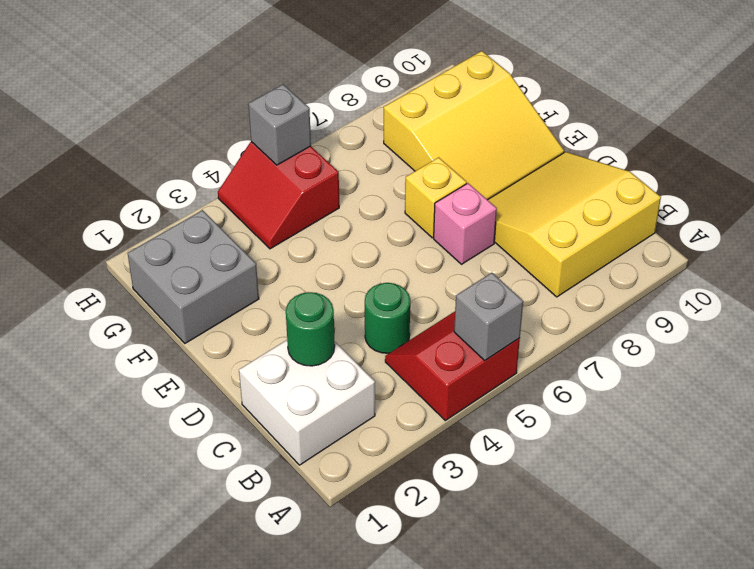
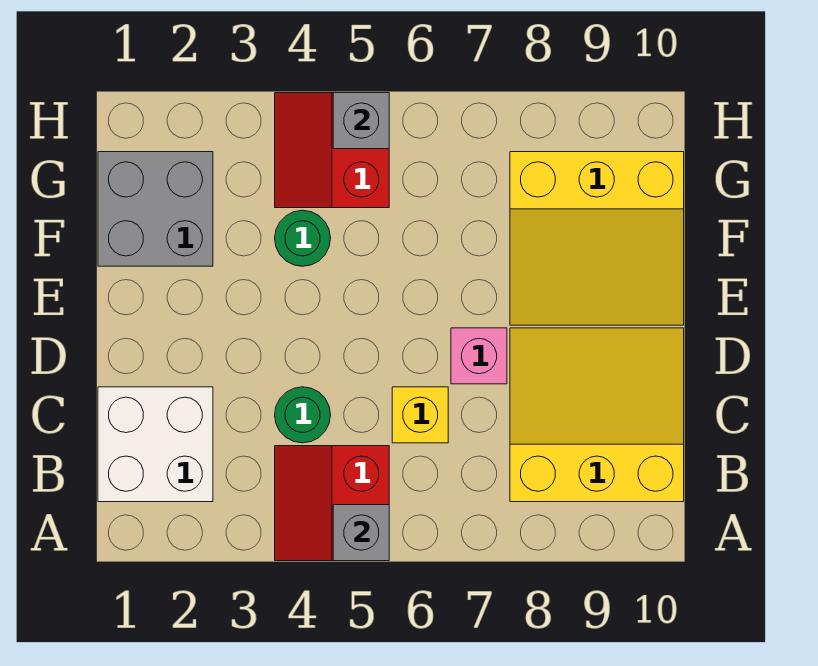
red 2x2 slope [385,312,520,420] -> red 2x2 slope turned to [275,446,389,561]
green 1x1 round brick [286,292,335,366] -> green 1x1 round brick moved to [275,210,331,266]
yellow 1x1 brick [405,157,467,238] -> yellow 1x1 brick moved to [392,387,448,443]

